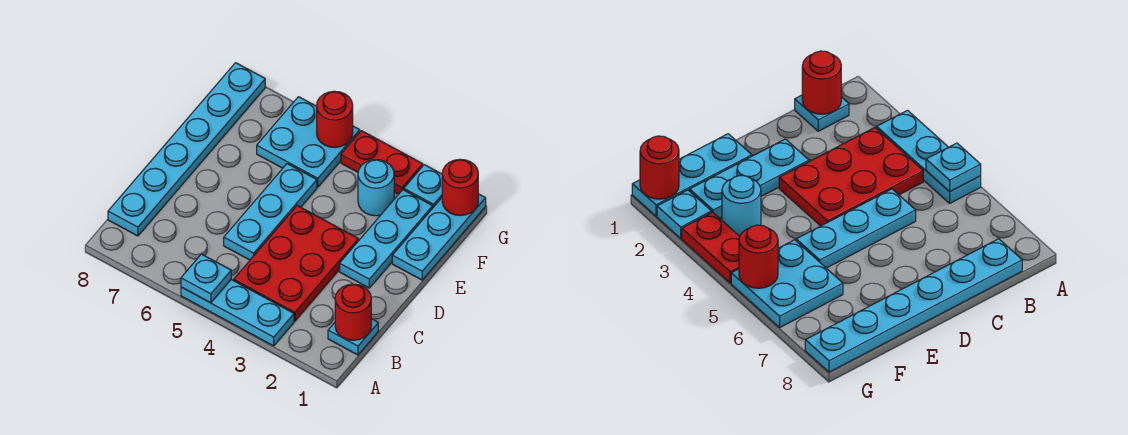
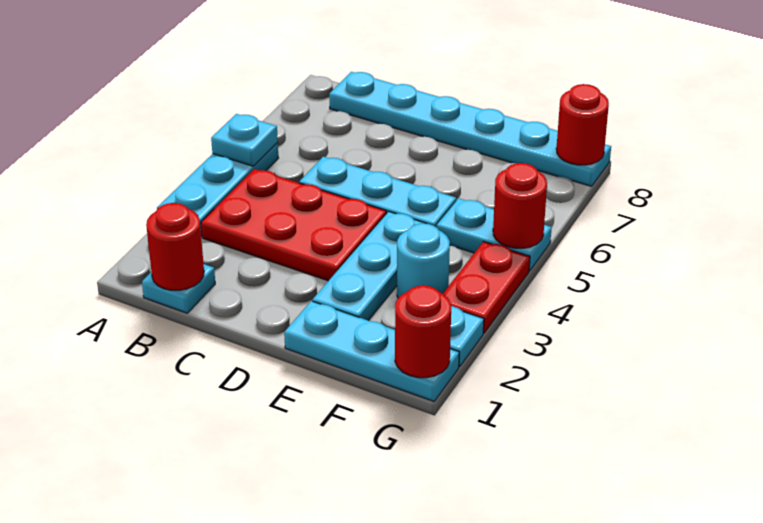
cyan 1x3 plate [340,190,433,288] -> cyan 1x3 plate turned to [312,212,426,321]
cyan 2x2 plate [257,97,360,187] -> cyan 1x2 plate [437,198,552,271]
none -> red 1x1 round brick [556,84,609,165]

